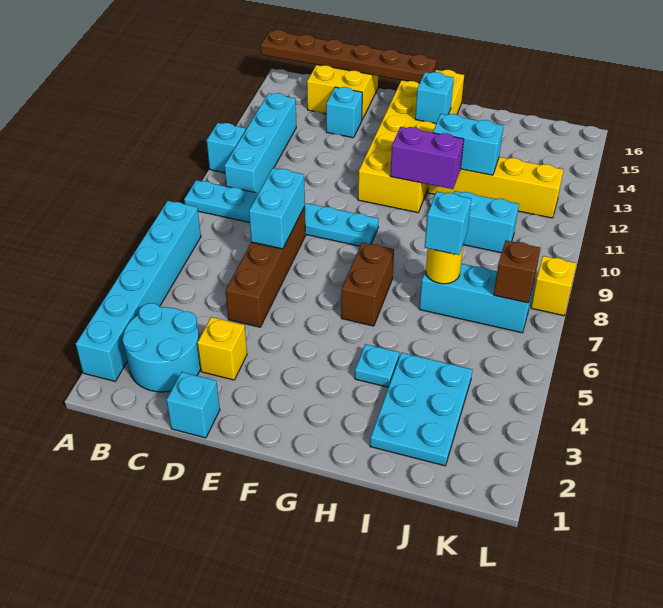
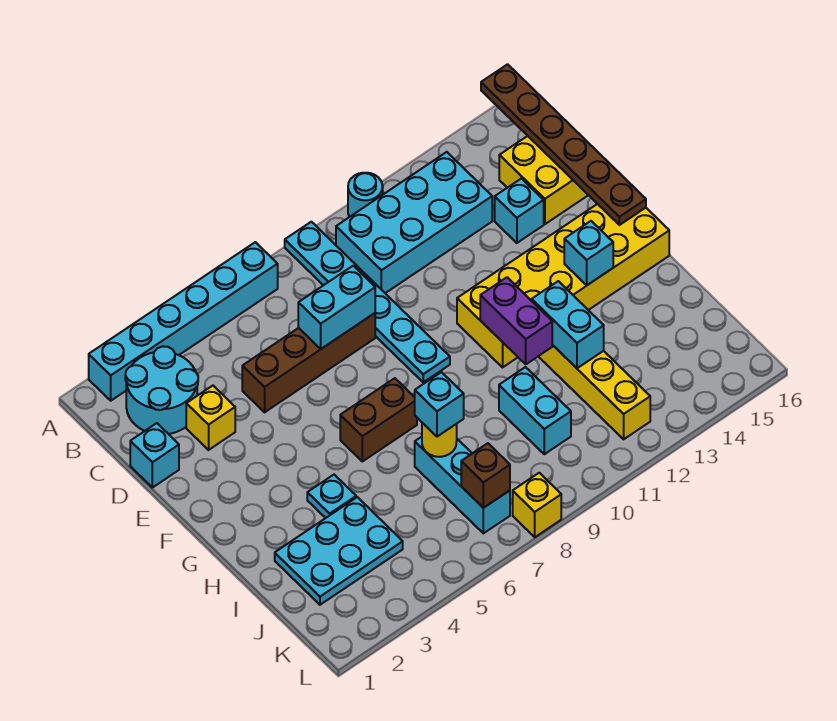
cyan 1x1 brick [207,123,246,173] -> cyan 1x1 round brick [348,173,383,217]
cyan 1x4 brick [225,93,296,193] -> cyan 2x4 brick [336,152,492,293]

